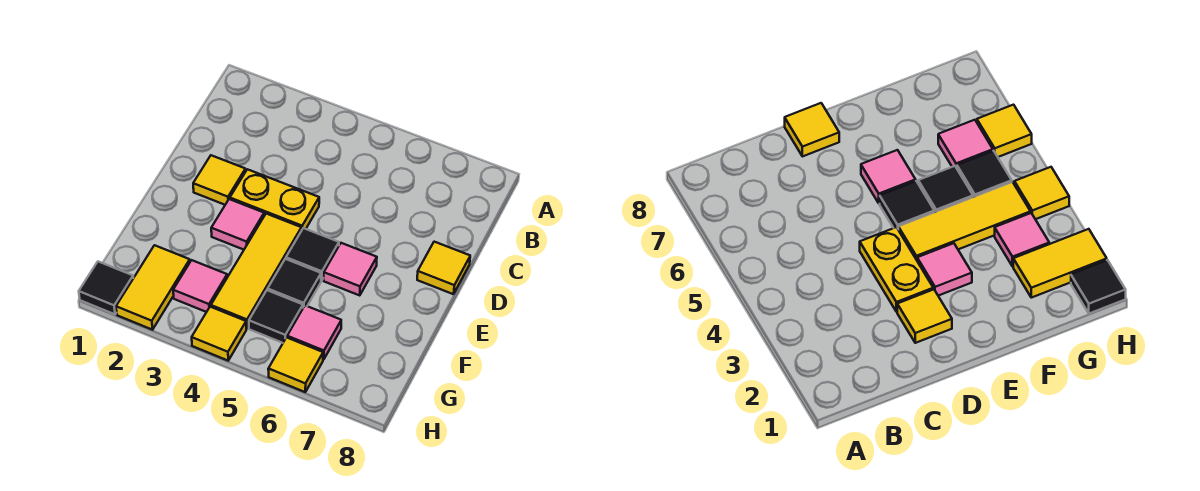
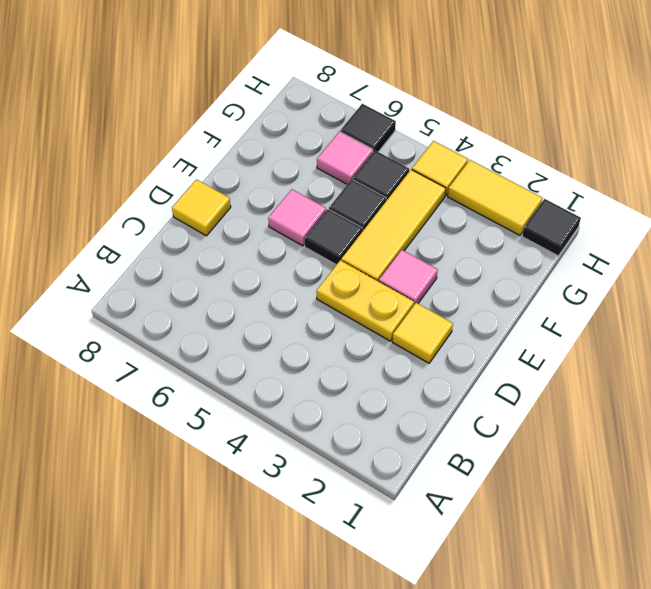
yellow 1x2 tile [116,245,190,330] -> yellow 1x2 tile turned to [448,160,543,235]
pink 1x1 tile [173,260,227,312] -> none
yellow 1x1 tile [268,338,323,392] -> black 1x1 tile [340,104,396,152]

